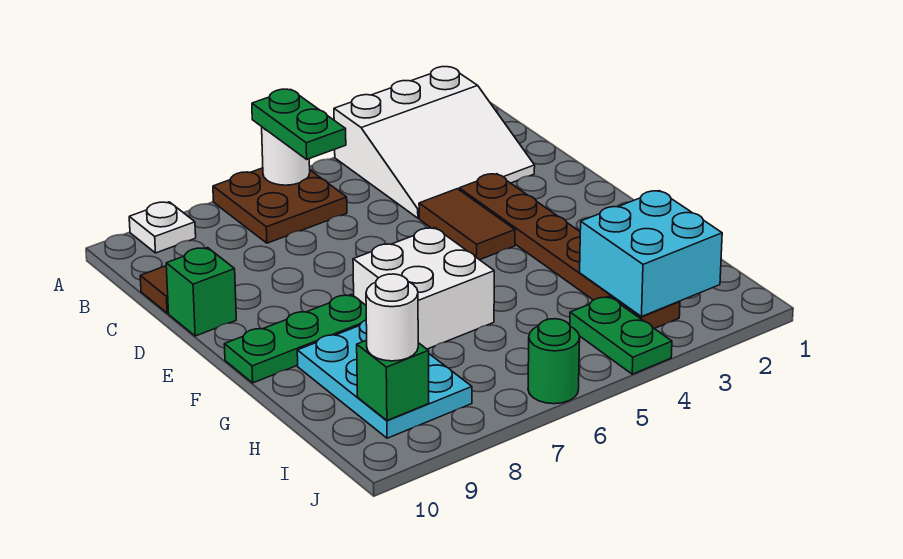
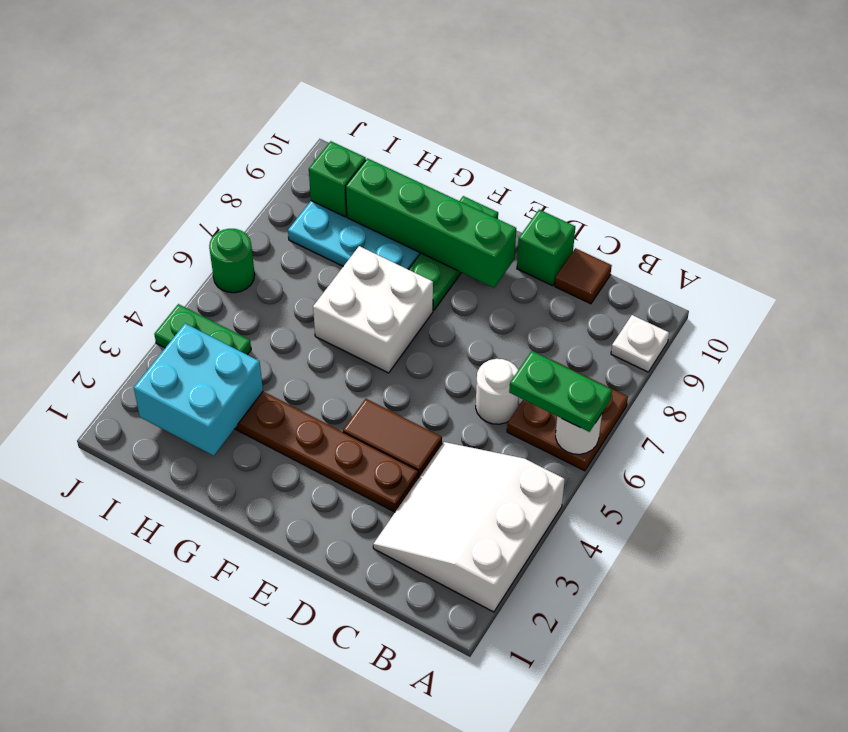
none -> green 1x4 brick [346,158,516,288]
white 1x1 round brick [366,274,418,361] -> white 1x1 round brick moved to [476,359,519,424]

